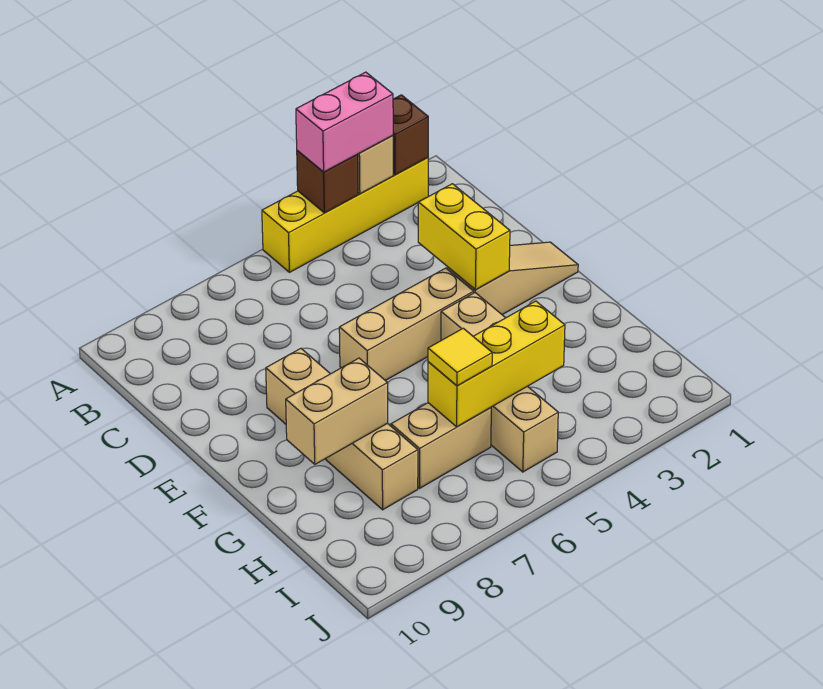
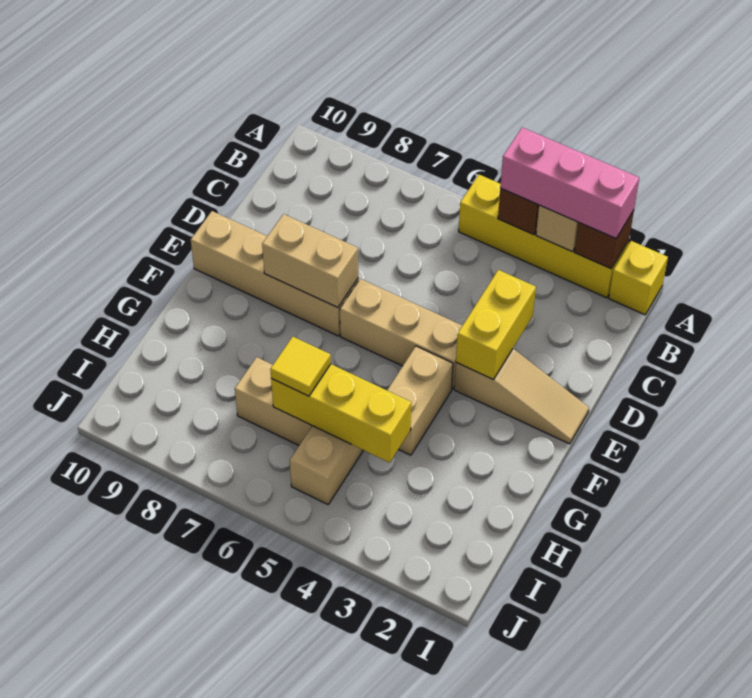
none -> yellow 1x1 brick [609,241,668,315]
pink 1x2 brick [296,72,393,172] -> pink 1x3 brick [500,128,639,238]
tan 1x4 brick [266,348,418,510] -> tan 1x4 brick turned to [191,211,358,336]
tan 1x2 brick [286,358,388,464] -> tan 1x2 brick moved to [262,214,358,308]

